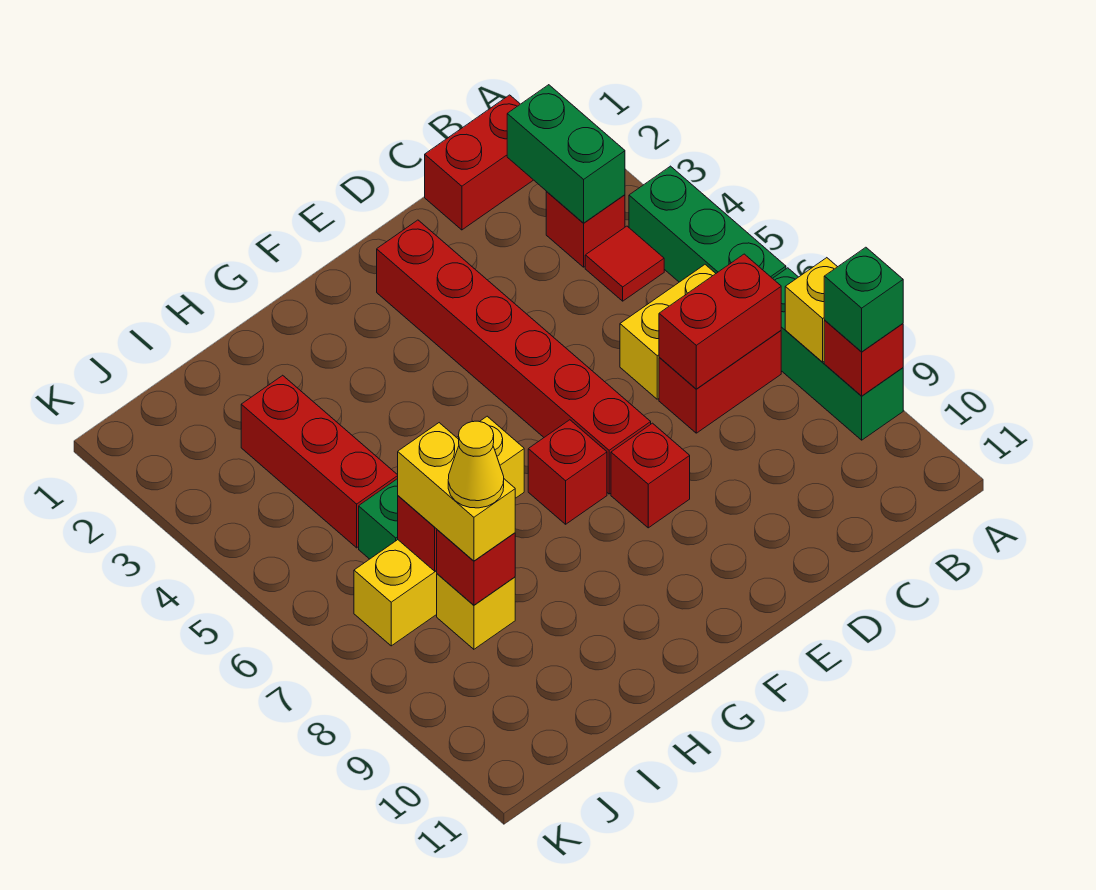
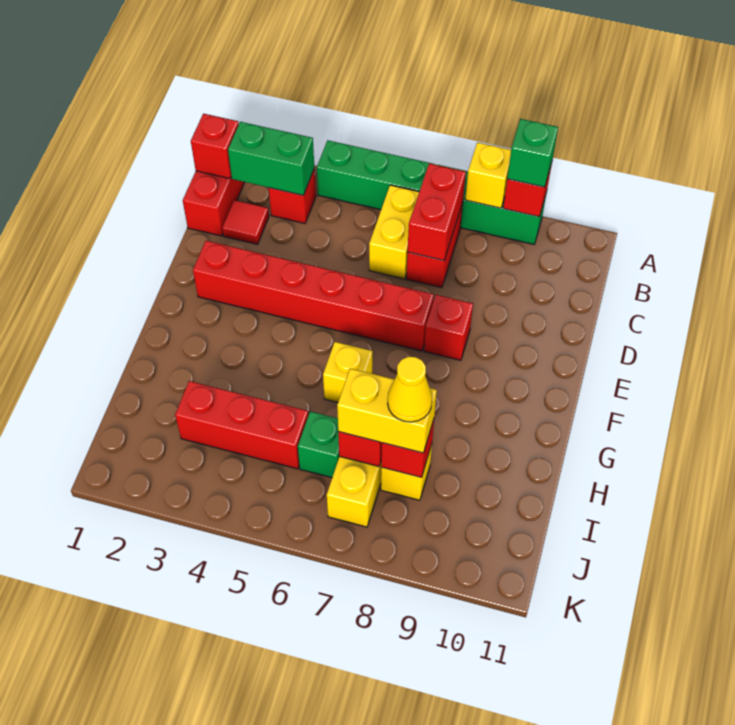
red 1x1 tile [585,226,664,301] -> red 1x1 tile moved to [222,200,269,244]
red 1x1 brick [528,420,607,524] -> red 1x1 brick moved to [191,114,239,179]

